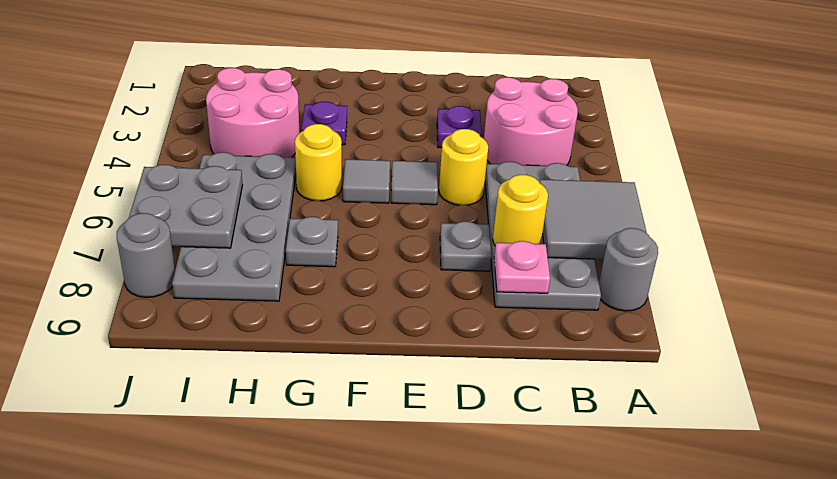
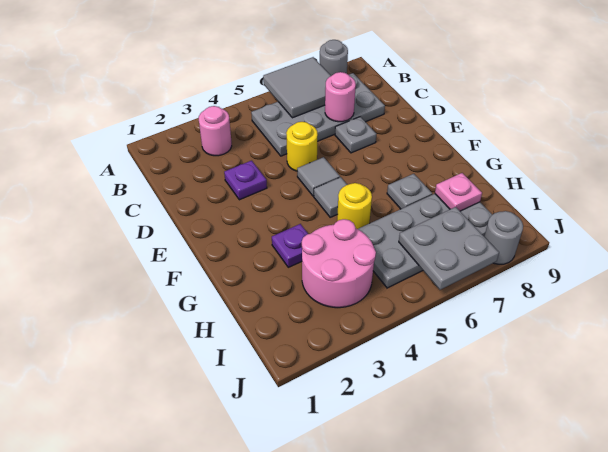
pink 2x2 round brick [484,77,578,166] -> pink 1x1 round brick [199,106,232,156]
yellow 1x1 round brick [493,175,548,246] -> pink 1x1 round brick [325,72,356,122]
pink 1x1 plate [494,241,550,293] -> pink 1x1 plate moved to [435,173,482,211]

